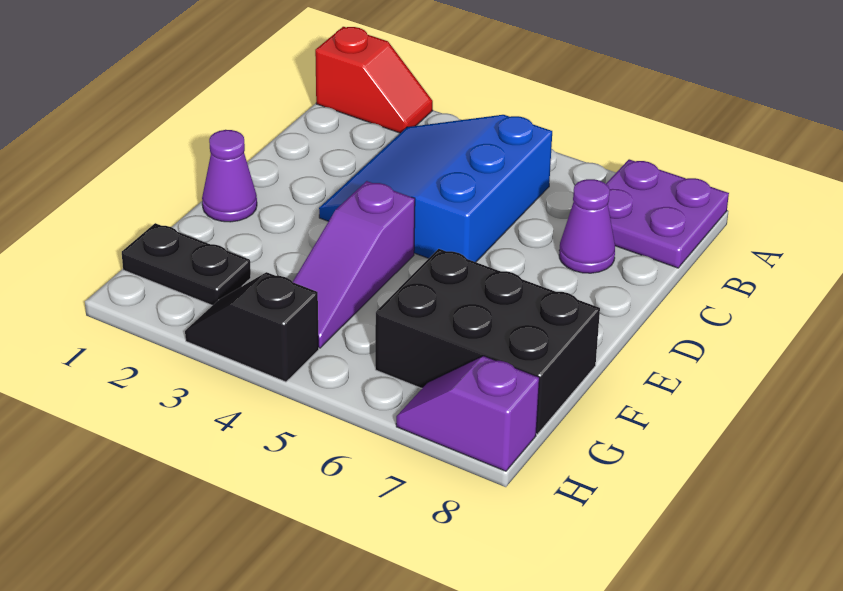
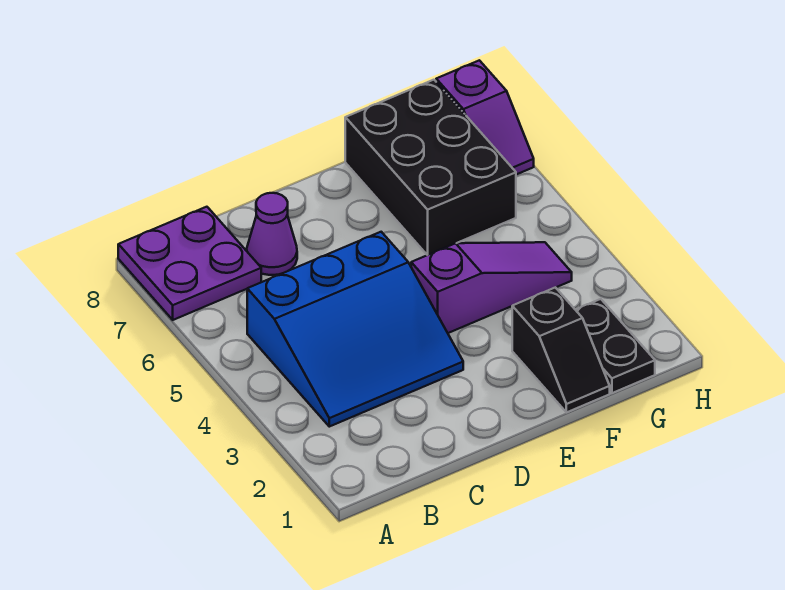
red 1x2 slope [315,27,433,133] -> none
purple 1x1 cone [202,130,257,222] -> none
black 1x2 slope [185,272,319,382] -> black 1x2 slope moved to [512,287,610,412]

